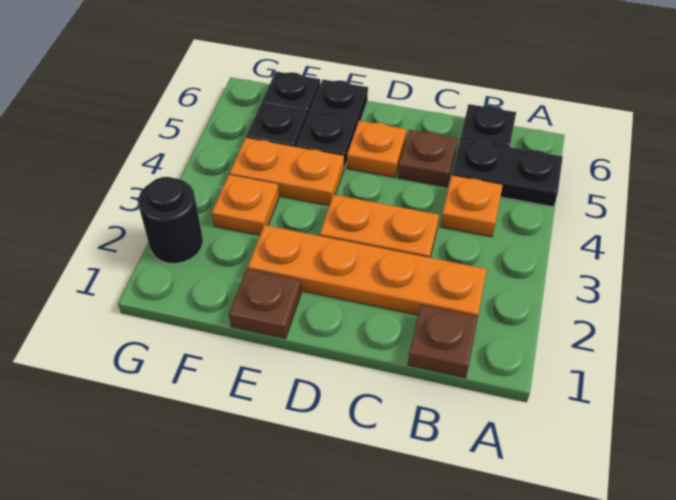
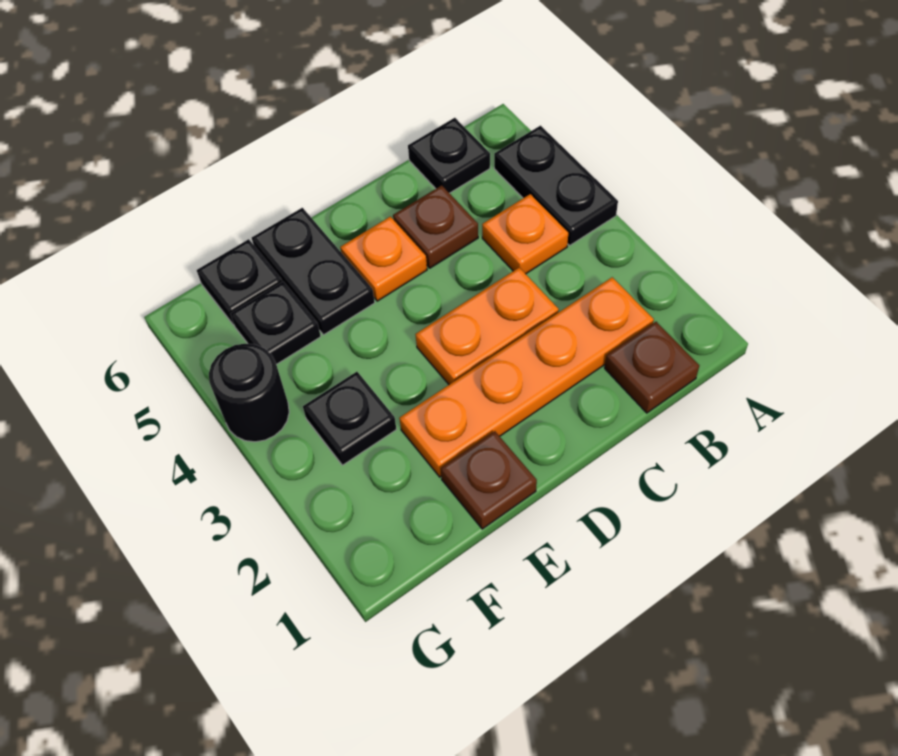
black 1x2 plate [452,138,563,207] -> black 1x2 plate turned to [494,126,618,245]
orange 1x2 plate [230,138,344,206] -> none
orange 1x1 plate [212,175,279,235] -> black 1x1 plate [303,372,396,465]
black 1x1 round brick [138,177,203,263] -> black 1x1 round brick moved to [209,344,289,442]

